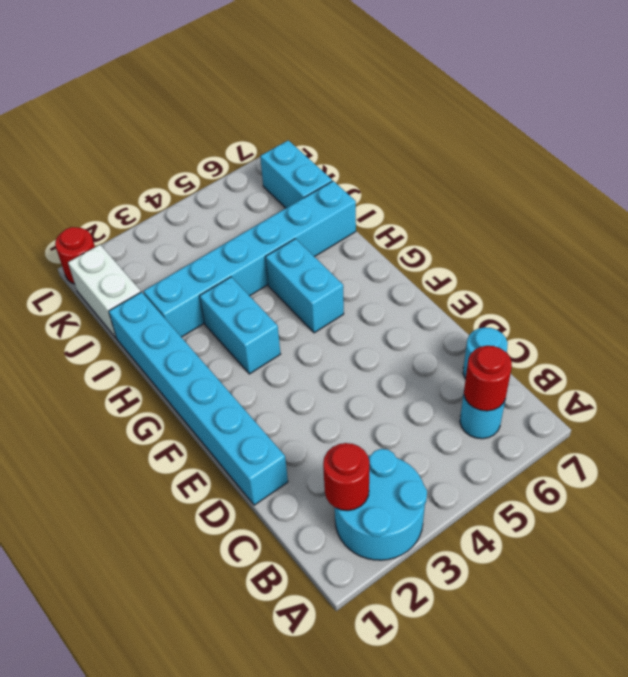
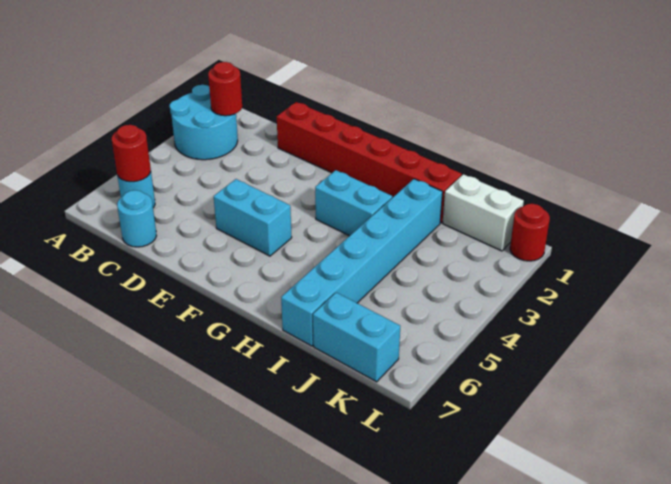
cyan 1x6 brick [109,292,288,505] -> red 1x6 brick [277,102,462,223]
cyan 1x2 brick [265,239,344,333] -> cyan 1x2 brick moved to [214,179,292,256]

